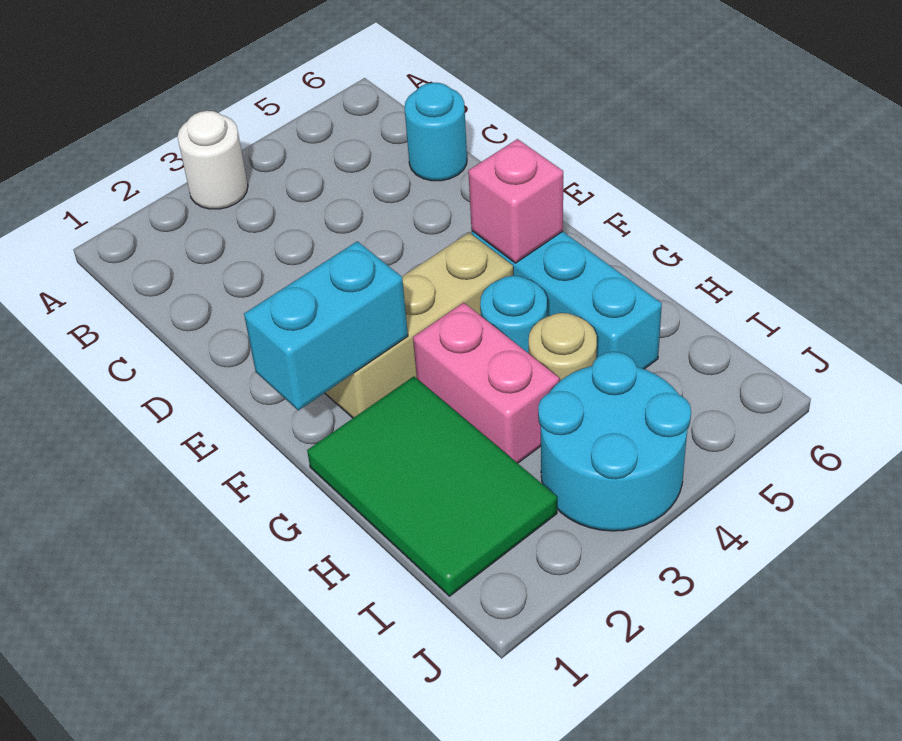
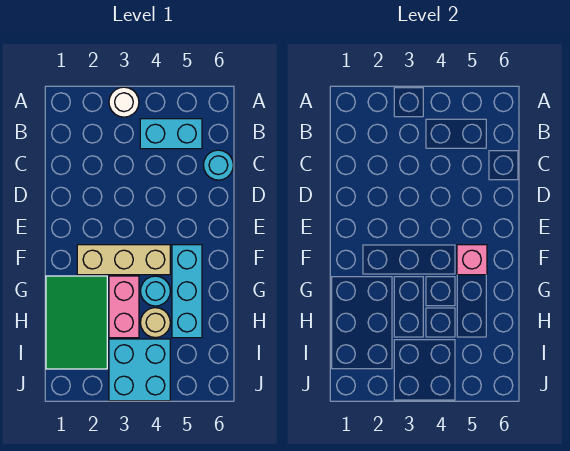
cyan 1x2 brick [244,241,408,410] -> cyan 1x2 brick moved to [140,119,202,149]
cyan 2x2 round brick [538,352,691,531] -> cyan 2x2 brick [109,339,170,401]

